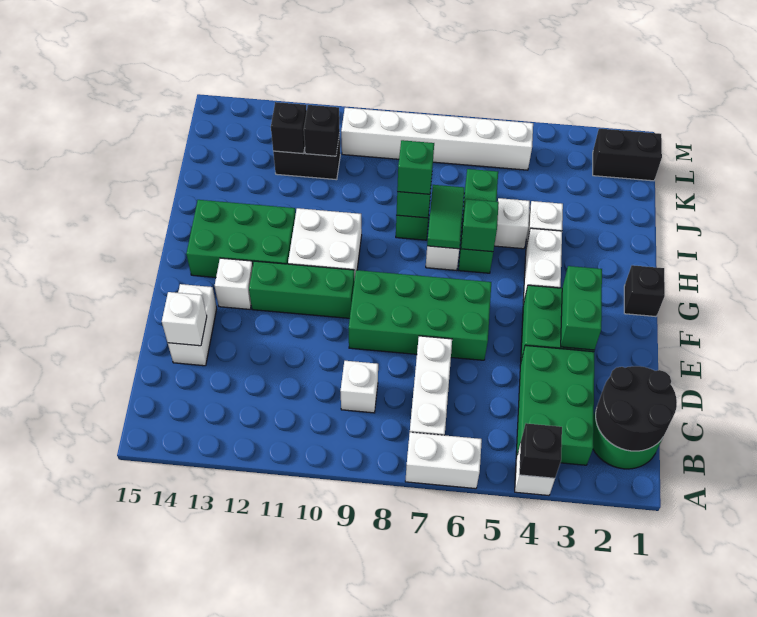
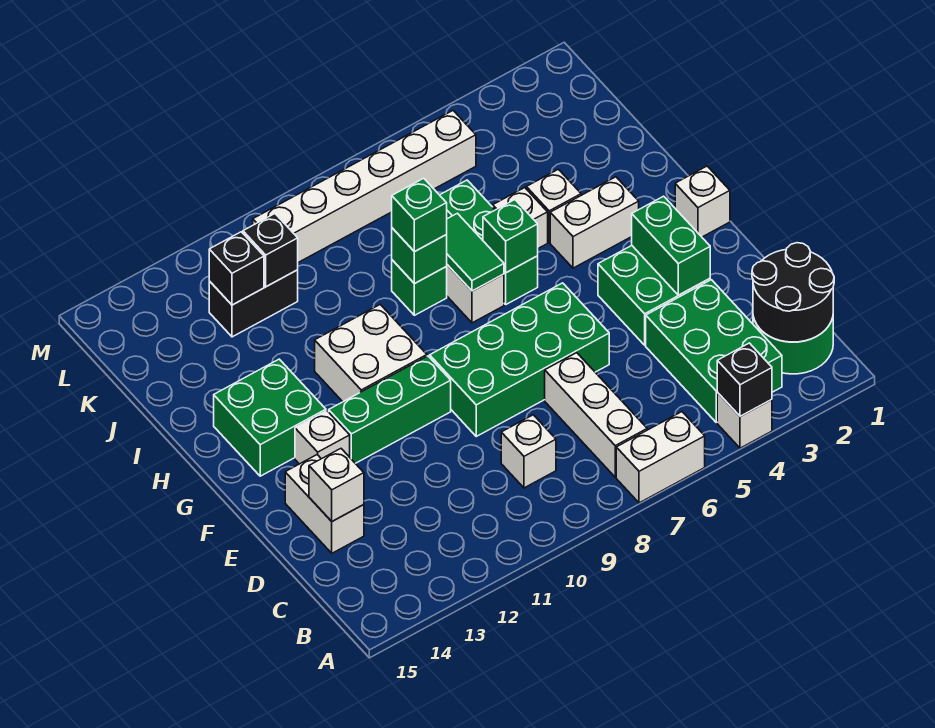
black 1x1 brick [624,265,665,317] -> white 1x1 brick [675,166,730,237]
white 1x2 brick [523,228,562,303] -> white 1x2 brick turned to [550,177,639,268]
green 2x3 brick [186,200,296,277] -> green 2x2 brick [214,359,326,476]
black 1x2 brick [593,129,662,181] -> none

